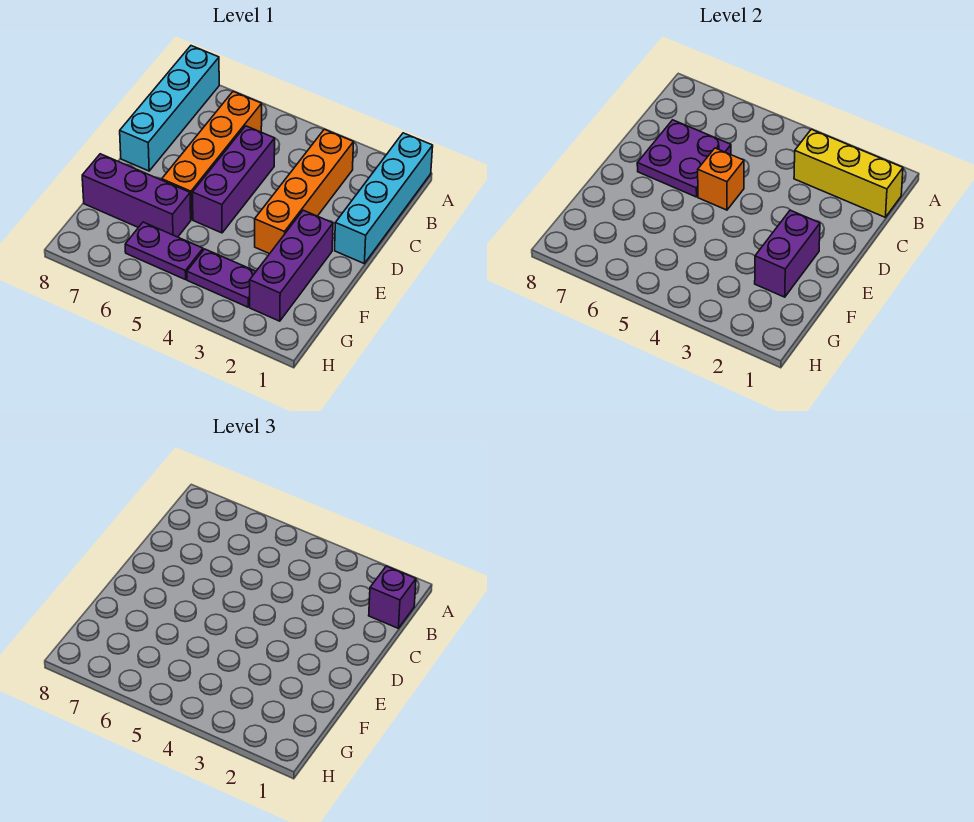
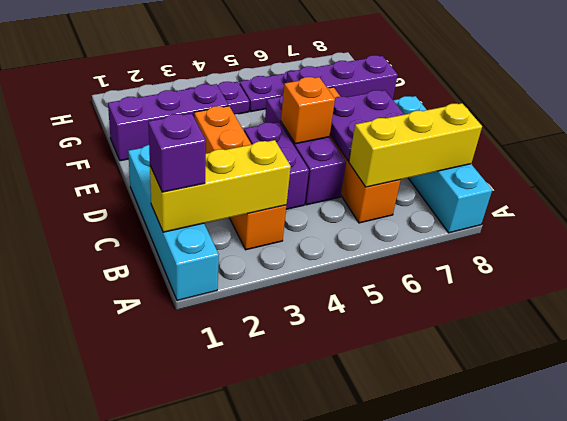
none -> yellow 1x3 brick [349,103,482,187]
purple 1x3 brick [250,210,333,321] -> purple 1x3 brick turned to [108,84,229,161]
purple 1x2 brick [755,210,820,297] -> purple 1x2 brick moved to [244,122,309,209]

